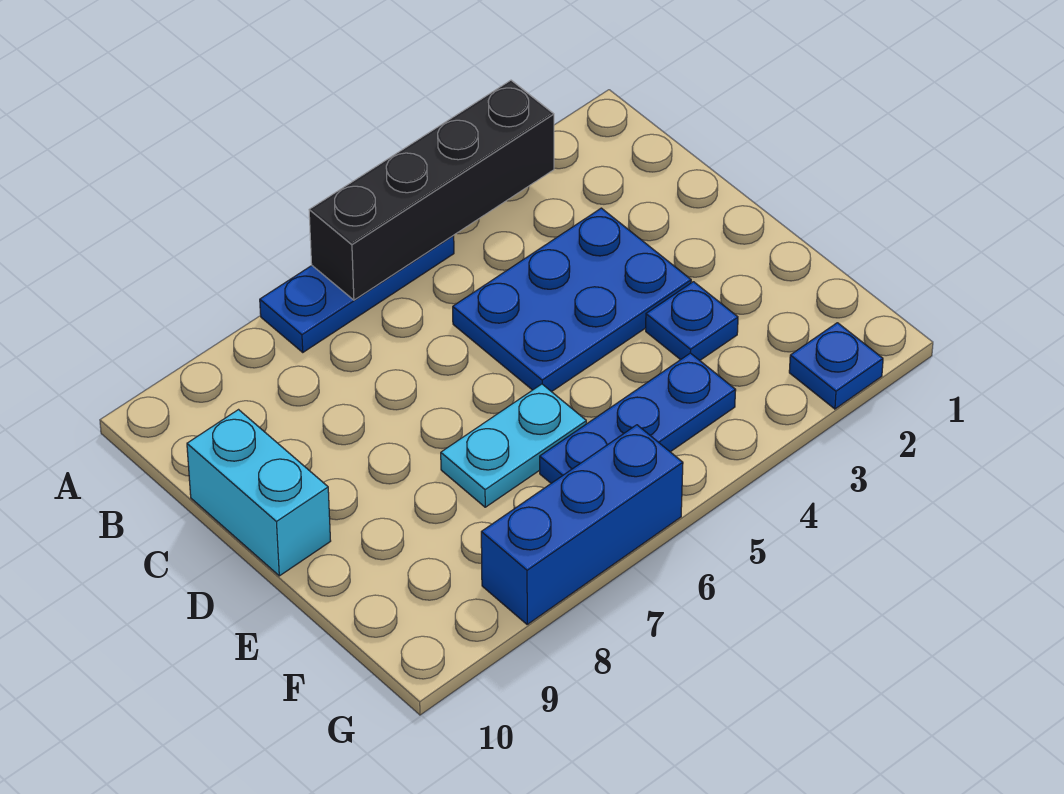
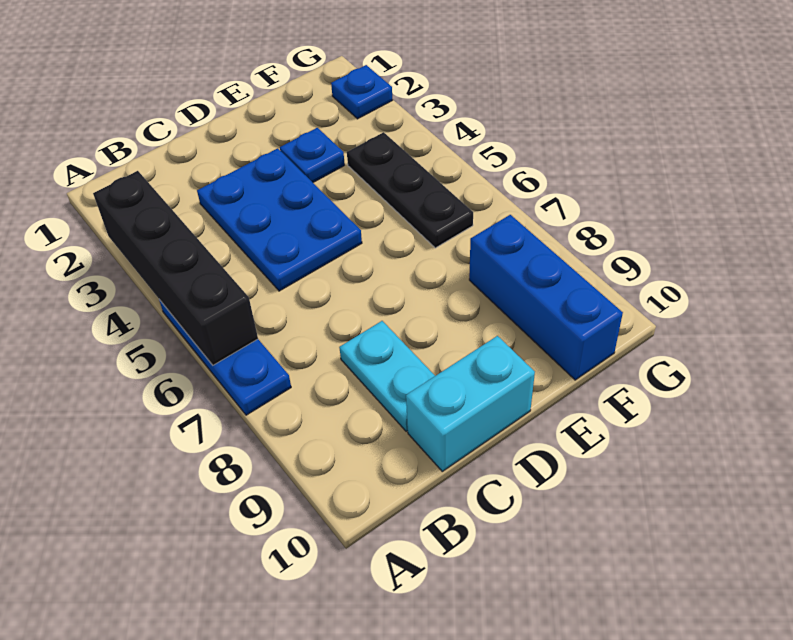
cyan 1x2 plate [441,384,586,507] -> cyan 1x2 plate moved to [339,321,435,432]
blue 1x3 plate [540,353,736,483] -> black 1x3 plate [347,132,473,248]
blue 1x3 brick [481,425,683,624] -> blue 1x3 brick moved to [469,215,623,380]

